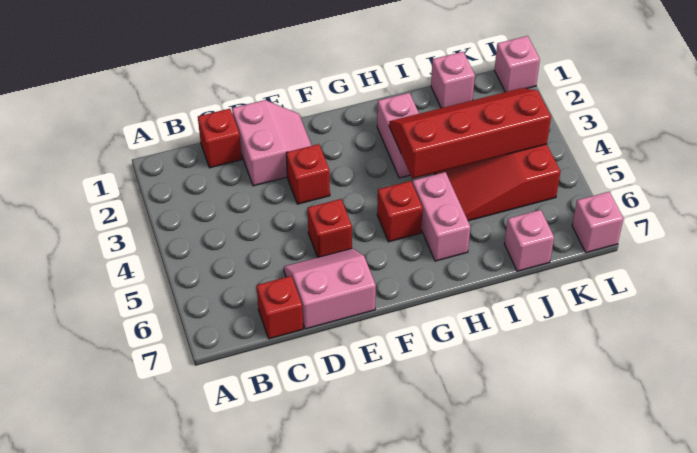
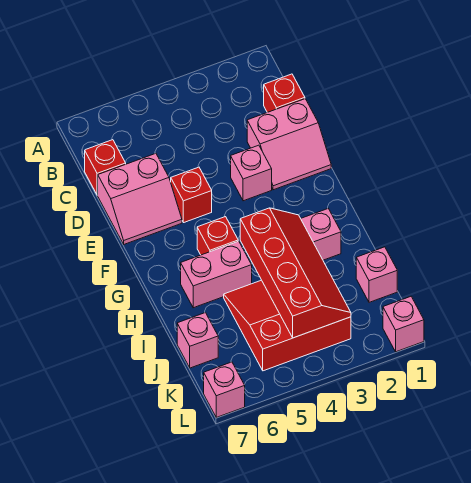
pink 2x2 slope [284,248,376,329] -> pink 2x2 slope turned to [98,153,182,244]
red 1x1 brick [286,144,330,204] -> pink 1x1 brick [231,145,272,201]

